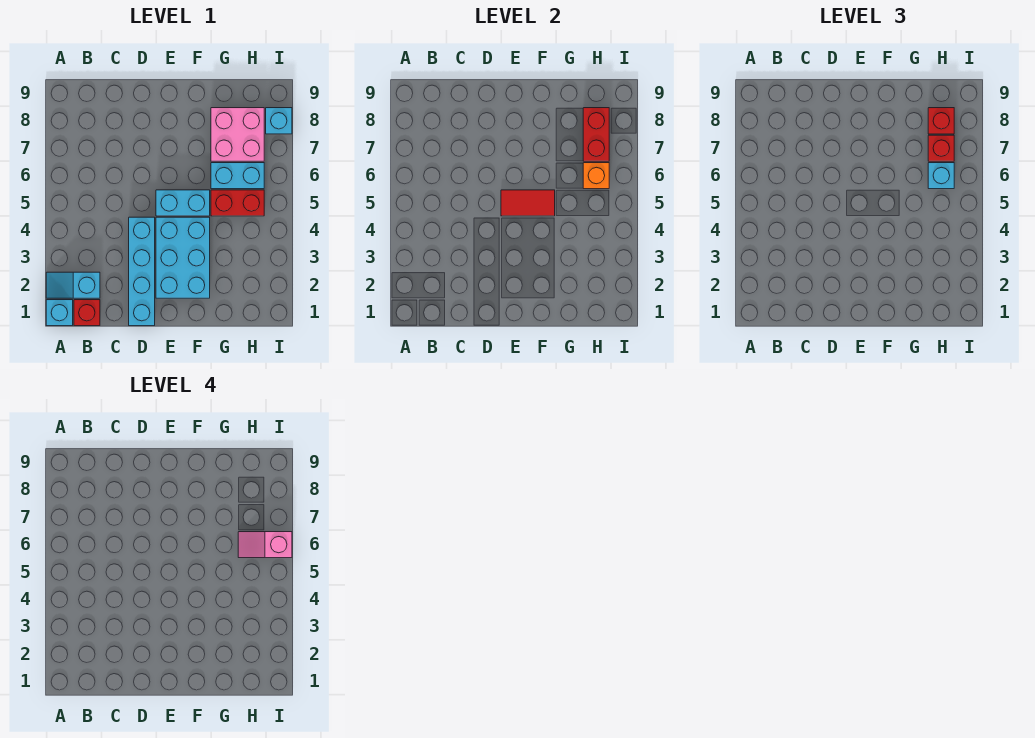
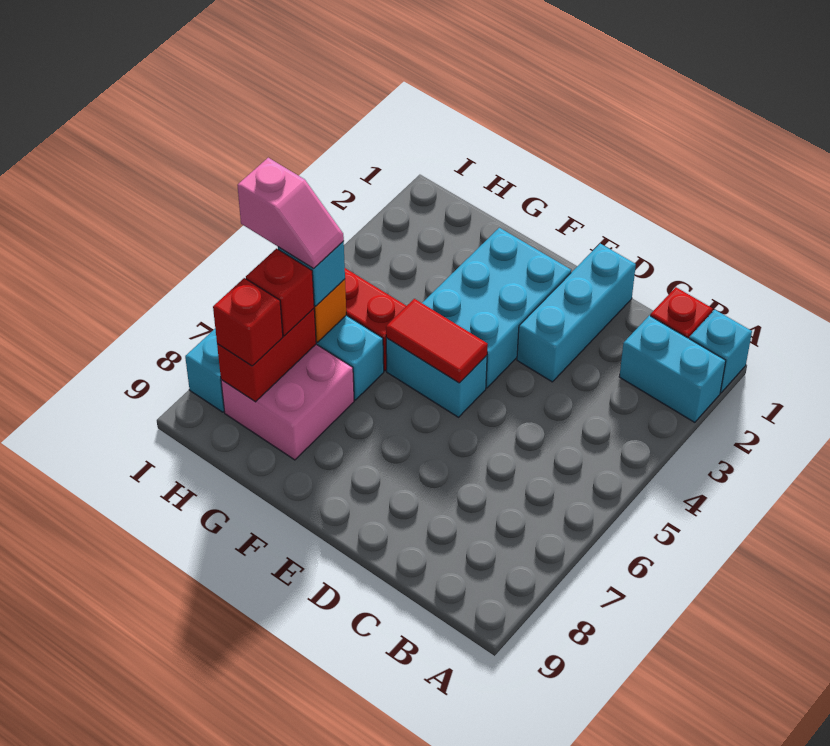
cyan 1x2 slope [46,272,100,298] -> cyan 1x2 brick [619,316,726,422]
cyan 1x4 brick [129,217,155,326] -> cyan 1x3 brick [517,244,636,382]

